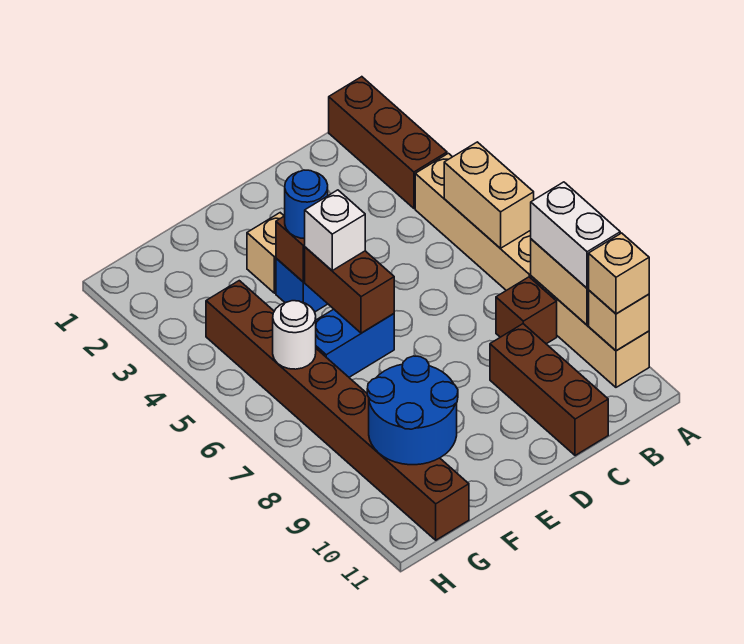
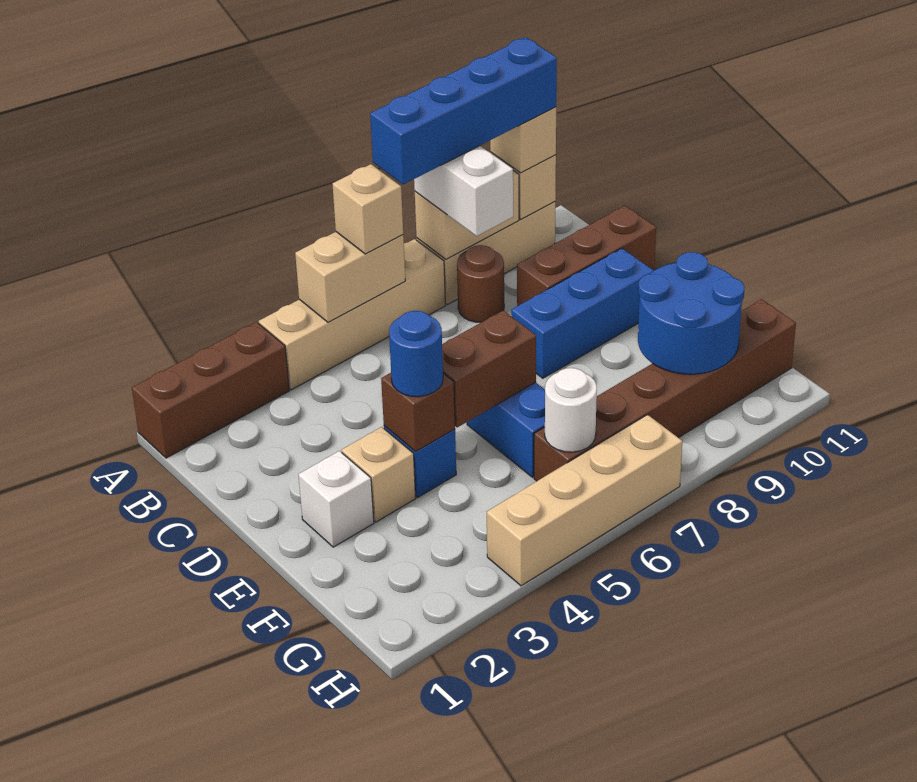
none -> tan 1x1 brick [333,164,403,254]
none -> blue 1x4 brick [370,37,557,185]
white 1x2 brick [531,182,620,288] -> white 1x2 brick turned to [414,146,513,236]
brown 1x1 brick [496,277,557,344] -> brown 1x1 round brick [457,245,504,322]
none -> blue 1x3 brick [511,248,654,378]
white 1x1 brick [305,190,365,270] -> white 1x1 brick moved to [298,451,374,547]
brown 1x8 brick [206,281,469,540] -> brown 1x6 brick [534,299,796,481]
none -> tan 1x4 brick [487,415,682,586]

